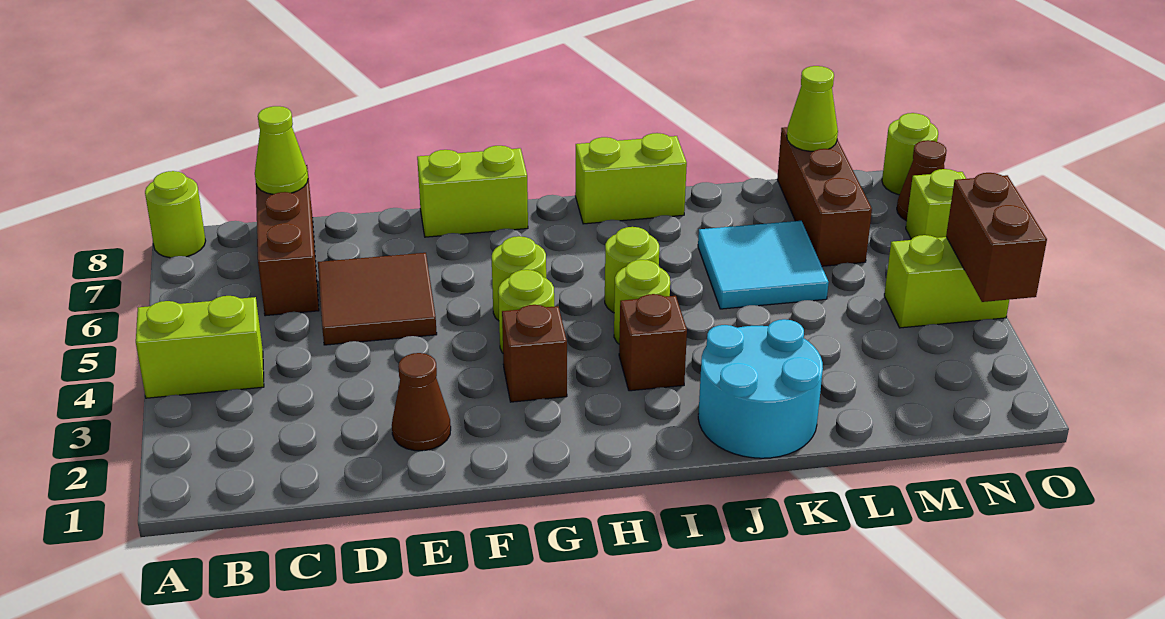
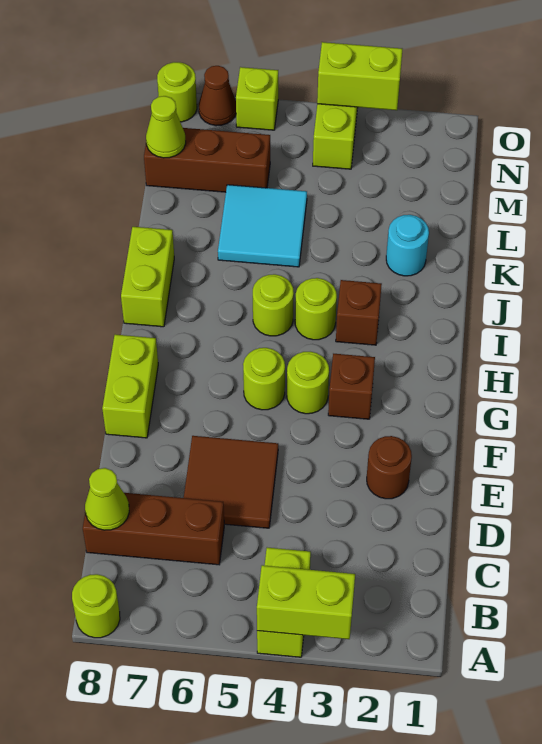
none -> lime 1x2 brick [257,565,355,639]
brown 1x1 cone [392,353,451,451] -> brown 1x1 round brick [367,436,412,499]
cyan 2x2 round brick [698,319,823,458] -> cyan 1x1 round brick [386,215,429,276]
brown 1x2 brick [946,173,1047,302] -> lime 1x2 brick [317,42,402,110]

